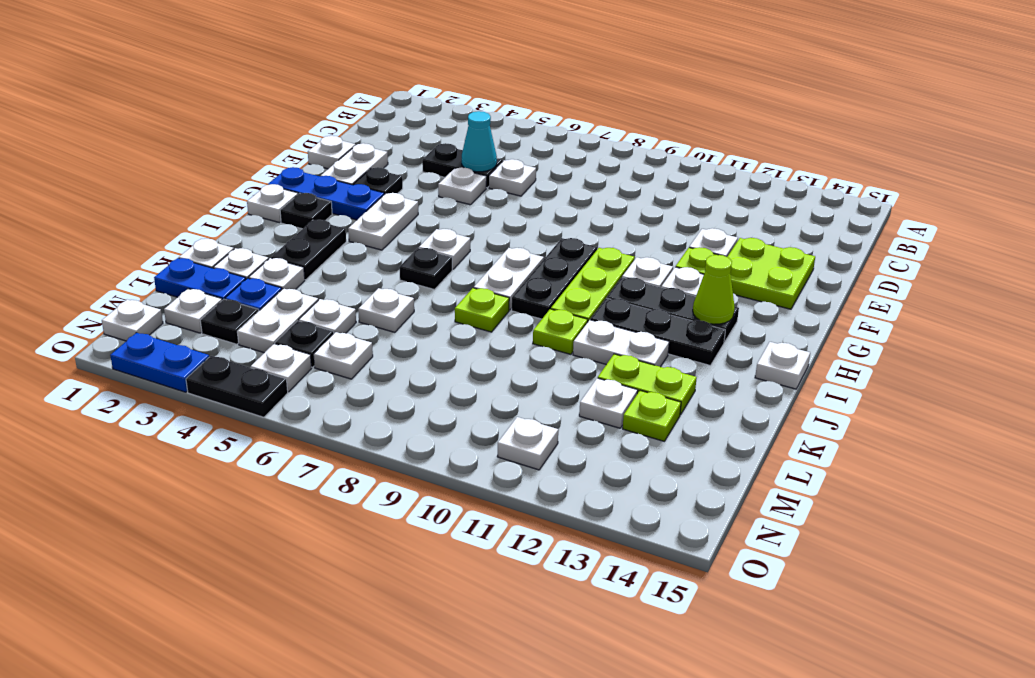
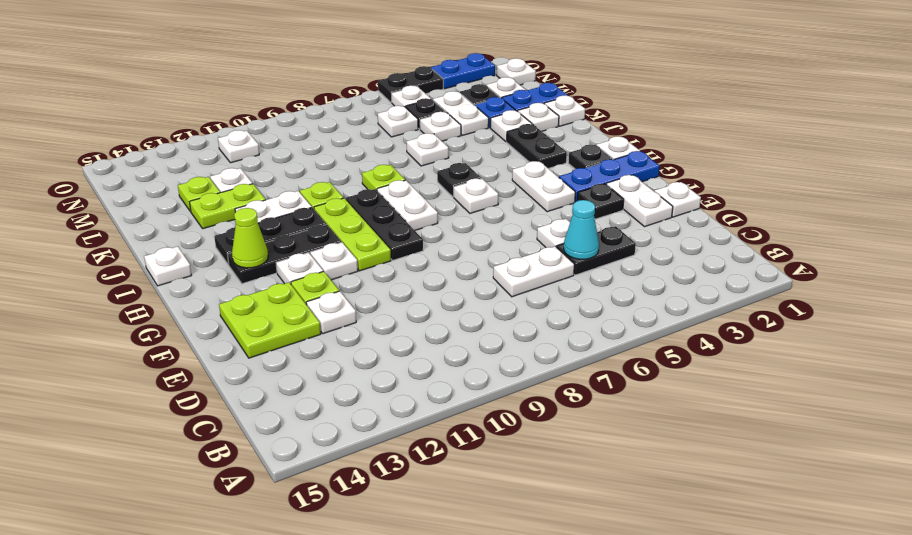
white 1x1 plate [489,159,536,196] -> white 1x2 plate [493,246,574,297]

